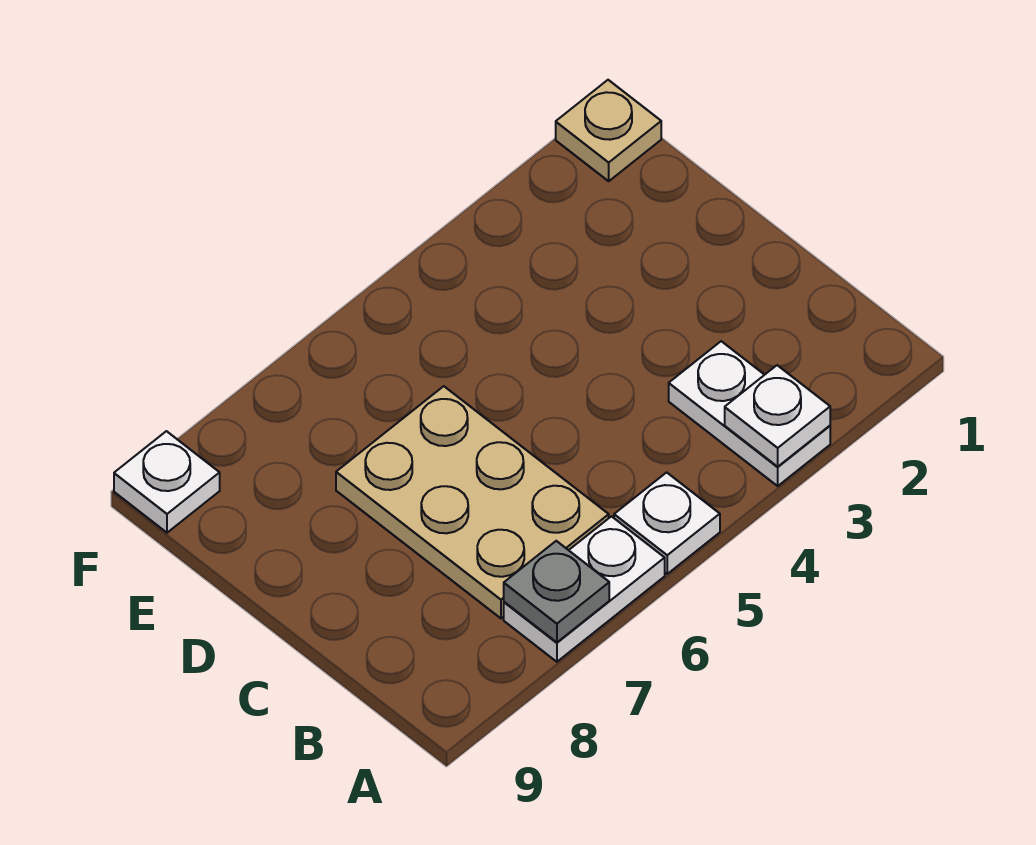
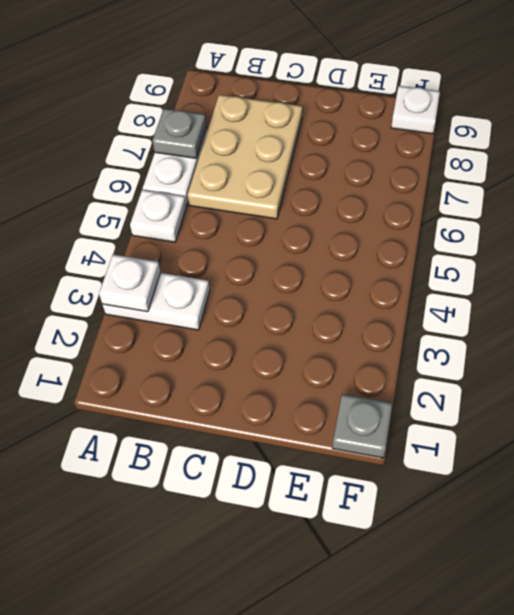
tan 2x3 plate [336,386,609,618] -> tan 2x3 plate turned to [188,95,302,219]
tan 1x1 plate [556,80,661,181] -> grey 1x1 plate [333,394,392,458]

